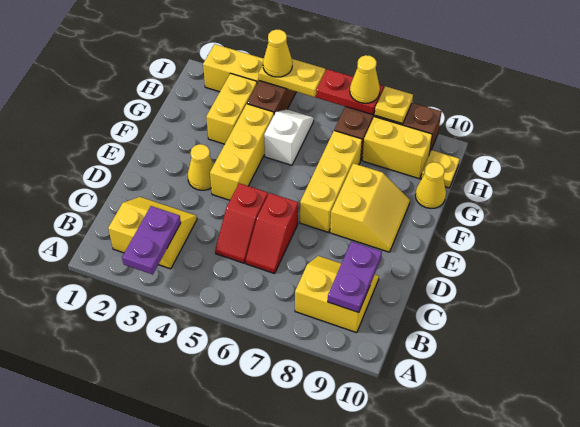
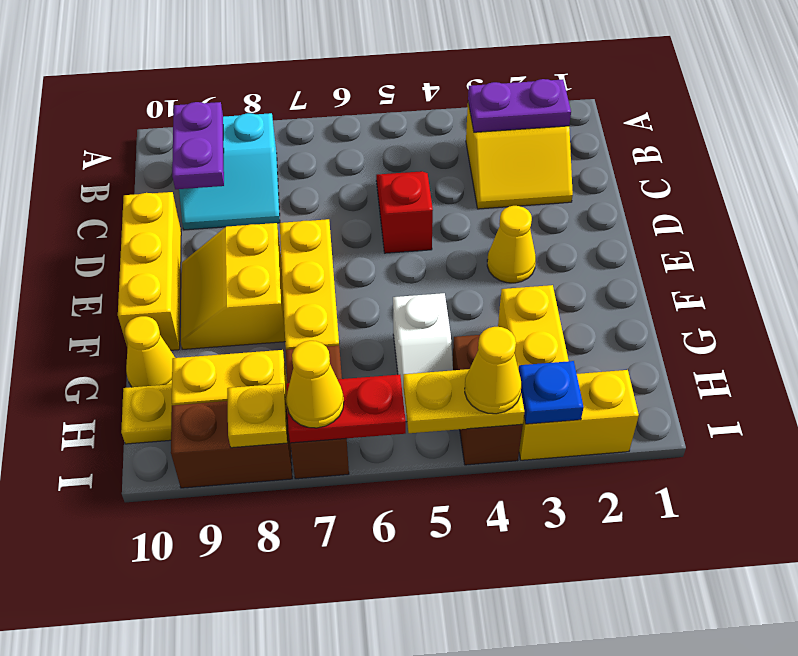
purple 1x2 plate [122,206,181,275] -> purple 1x2 plate turned to [468,79,571,132]
yellow 2x2 slope [295,256,379,333] -> cyan 2x2 slope [179,113,280,230]
red 1x2 slope [246,193,298,274] -> none
yellow 1x3 brick [210,104,274,200] -> yellow 1x3 brick moved to [118,192,181,350]
none -> blue 1x1 plate [518,361,584,424]

